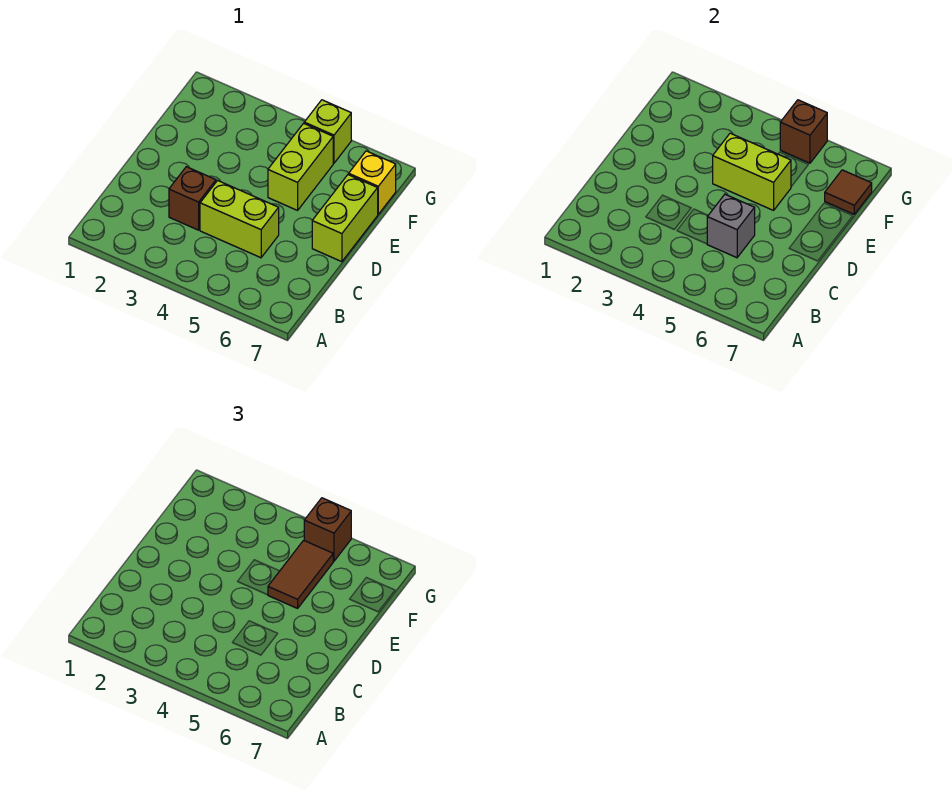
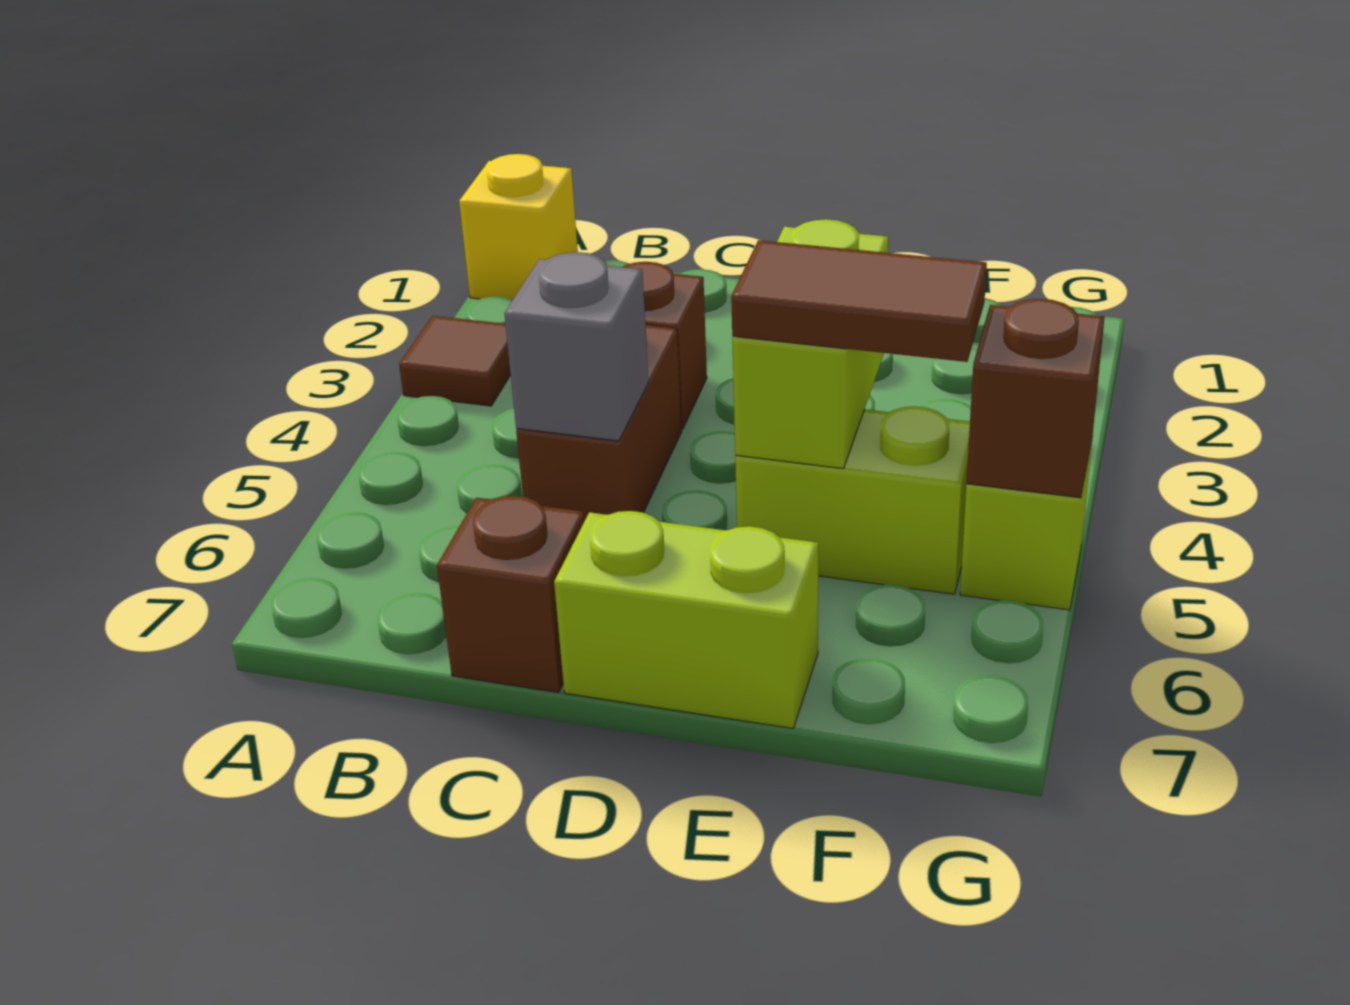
lime 1x2 brick [200,181,279,258] -> brown 1x2 brick [516,325,682,521]
yellow 1x1 brick [349,151,396,214] -> yellow 1x1 brick moved to [459,154,578,299]
brown 1x1 tile [825,170,872,214] -> brown 1x1 tile moved to [399,316,511,406]
brown 1x1 brick [304,498,351,561] -> brown 1x1 brick moved to [437,496,584,692]

